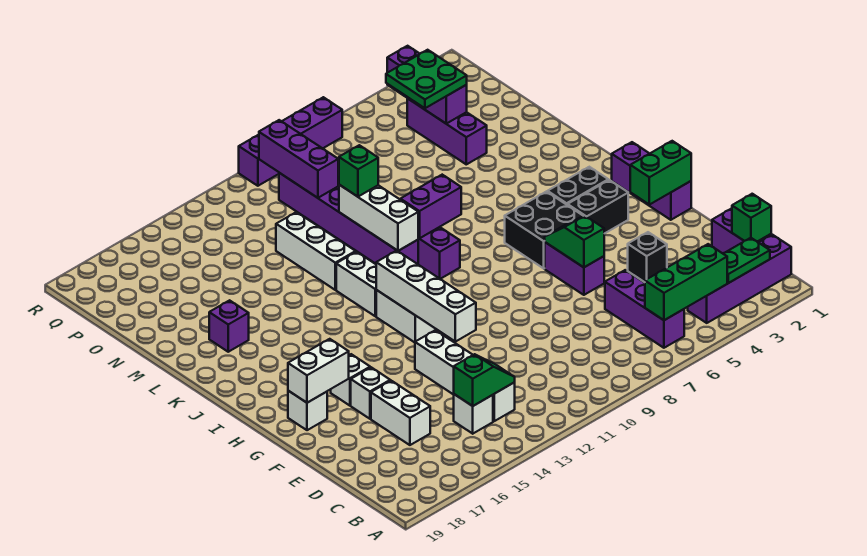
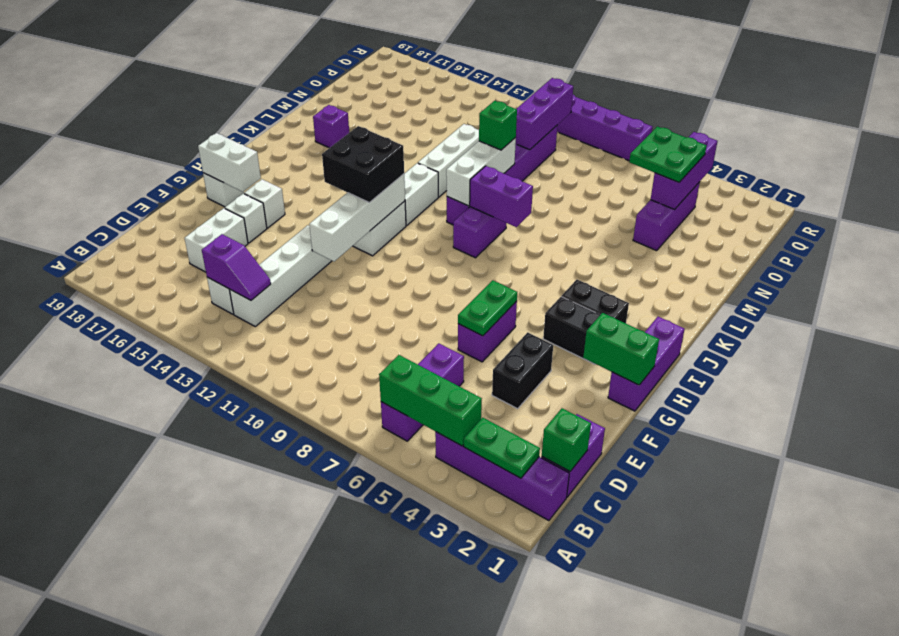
green 1x2 slope [454,354,515,406] -> purple 1x2 slope [202,234,271,300]
black 1x1 brick [628,232,667,282] -> black 1x2 brick [492,332,553,409]
green 1x2 slope [545,216,604,267] -> green 1x2 plate [458,280,517,336]
black 2x2 brick [505,192,583,268] -> black 2x2 brick moved to [322,126,404,203]

